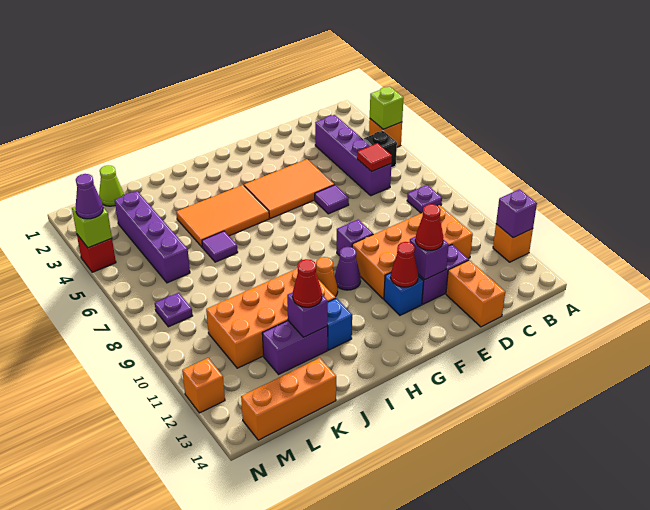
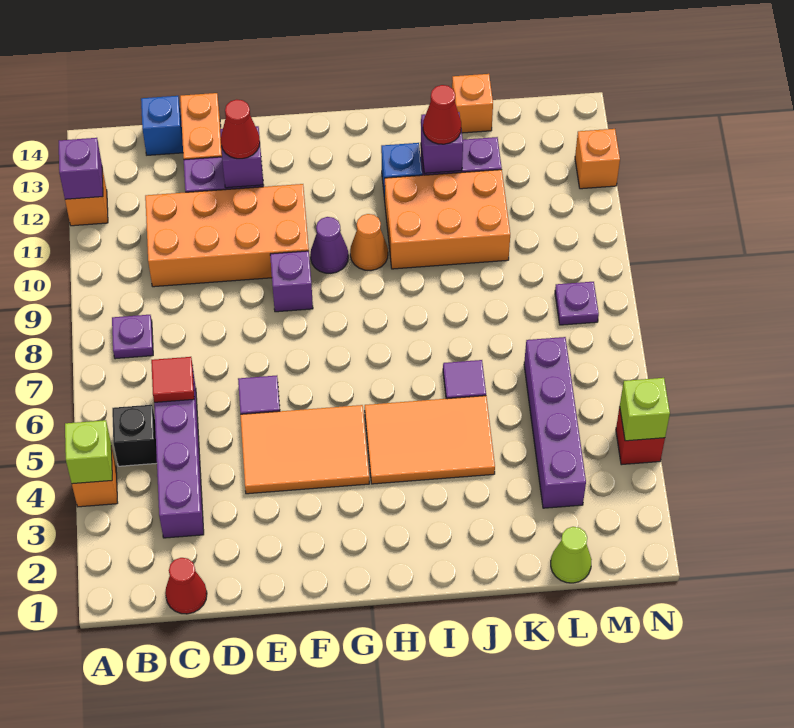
blue 1x1 brick [384,273,423,315] -> blue 1x1 brick moved to [141,96,183,155]
red 1x1 cone [391,242,418,287] -> red 1x1 cone moved to [165,558,207,614]
orange 2x4 brick [206,268,336,368] -> orange 2x3 brick [385,170,510,269]
orange 1x3 brick [241,358,336,440] -> orange 1x1 brick [452,74,493,133]
purple 1x1 cone [75,174,103,219] -> none

